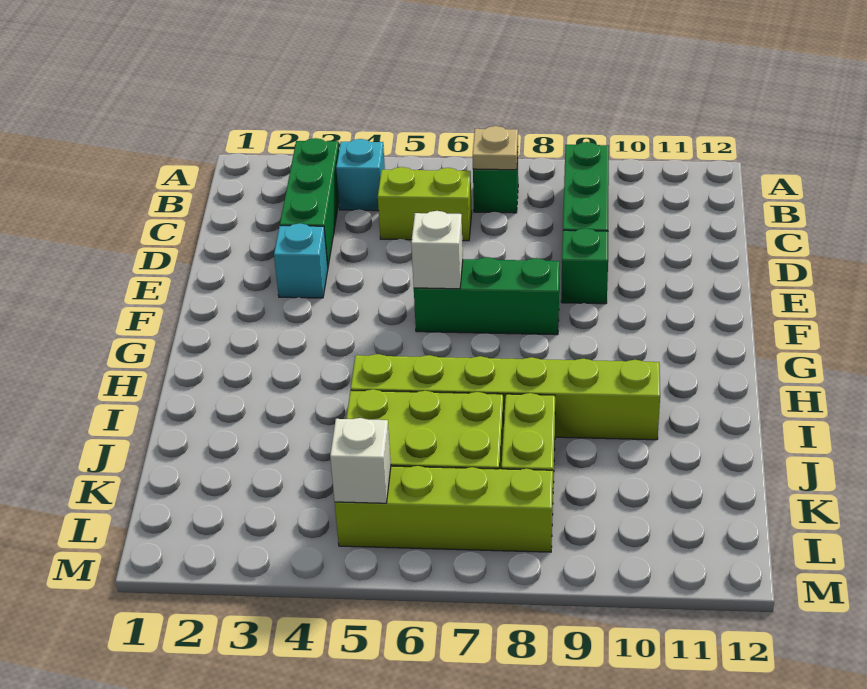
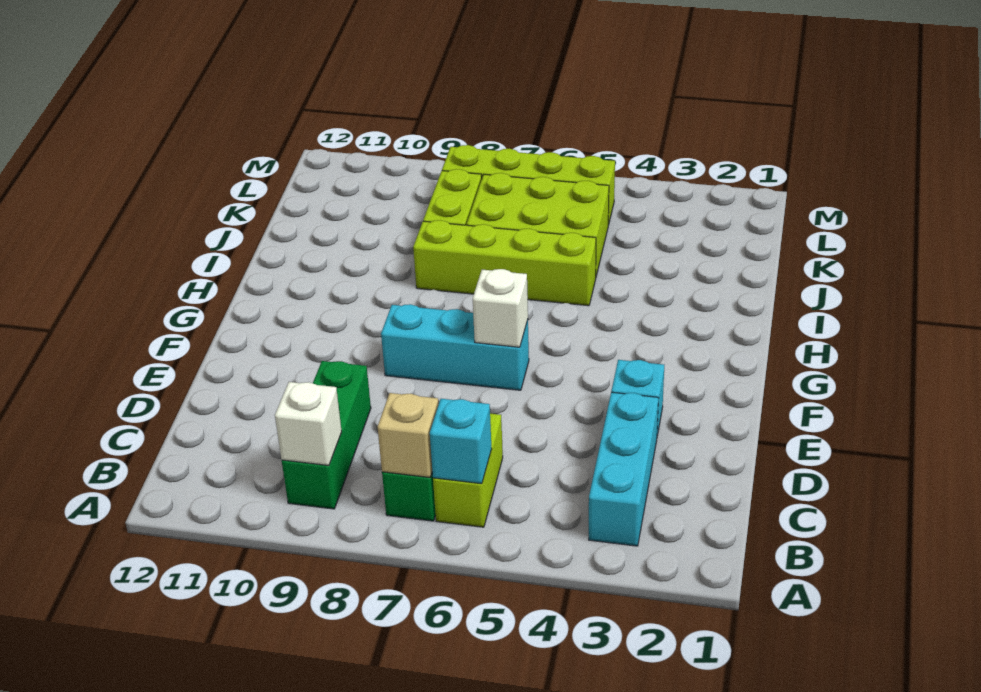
green 1x3 brick [280,138,339,266] -> cyan 1x3 brick [589,392,659,546]
cyan 1x1 brick [336,139,385,211] -> cyan 1x1 brick moved to [430,399,492,484]
tan 1x1 plate [473,126,518,170] -> tan 1x1 brick [378,393,439,477]
lime 1x2 brick [378,167,472,241] -> lime 1x2 brick turned to [433,414,503,527]
green 1x1 brick [561,228,608,304] -> none
green 1x3 brick [414,257,560,335] -> cyan 1x3 brick [381,304,529,390]
lime 1x6 brick [351,354,660,440] -> lime 1x4 brick [413,220,596,306]
white 1x1 brick [330,418,391,503] -> white 1x1 brick moved to [275,382,342,466]

